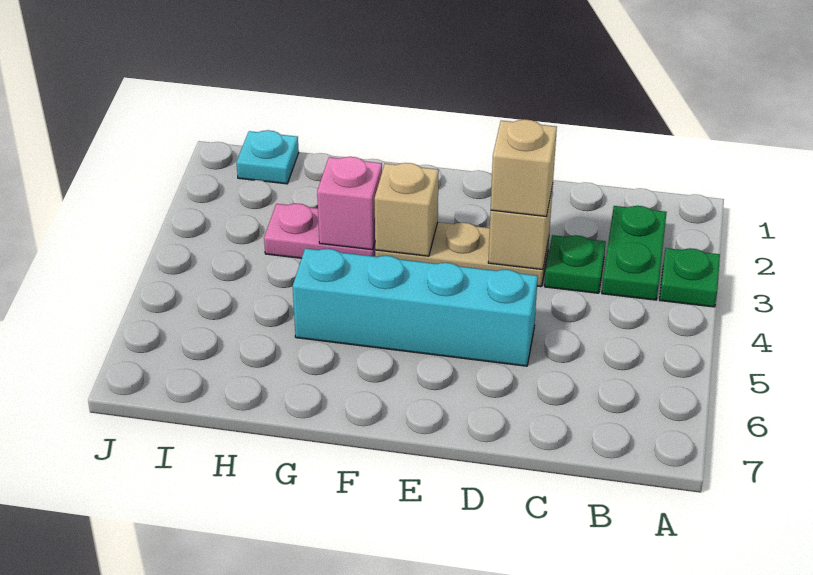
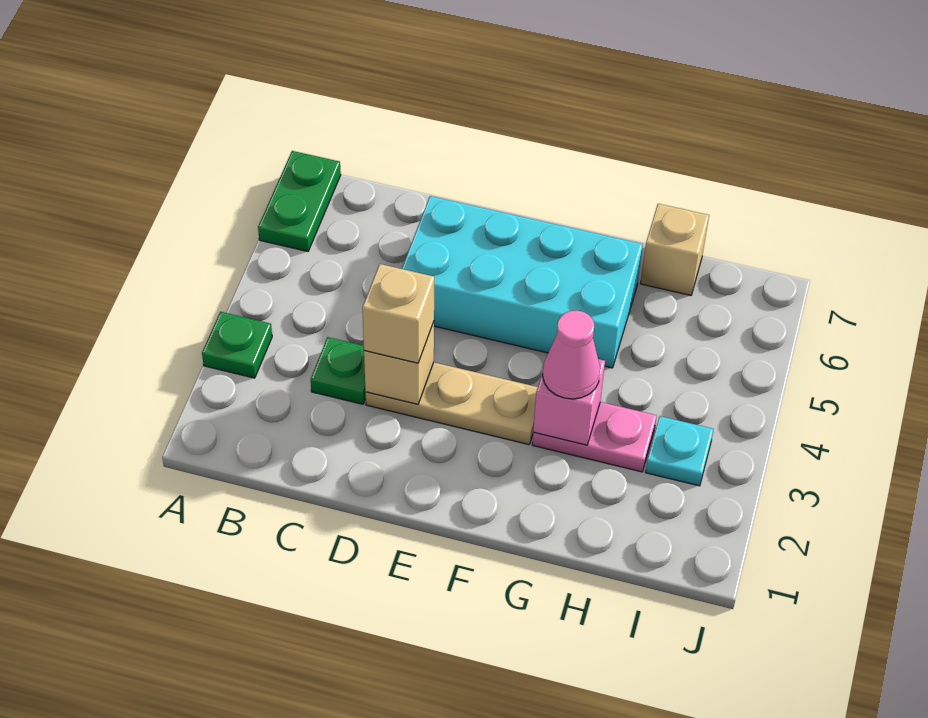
green 1x2 plate [602,206,667,300] -> green 1x2 plate moved to [258,151,341,251]
cyan 1x4 brick [293,248,538,366] -> cyan 2x4 brick [402,196,643,368]
tan 1x1 brick [375,163,439,256] -> tan 1x1 brick moved to [641,204,709,295]
none -> pink 1x1 cone [543,310,600,399]
cyan 1x1 plate [236,130,299,184] -> cyan 1x1 plate moved to [645,416,714,486]

